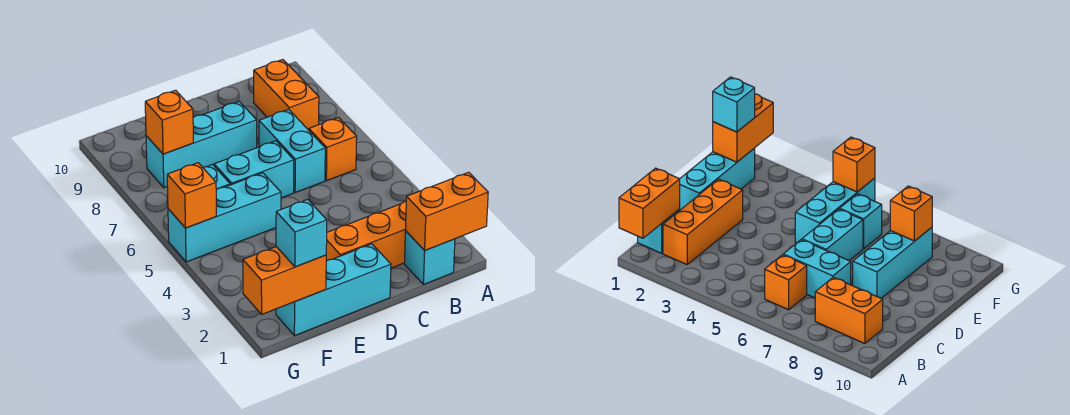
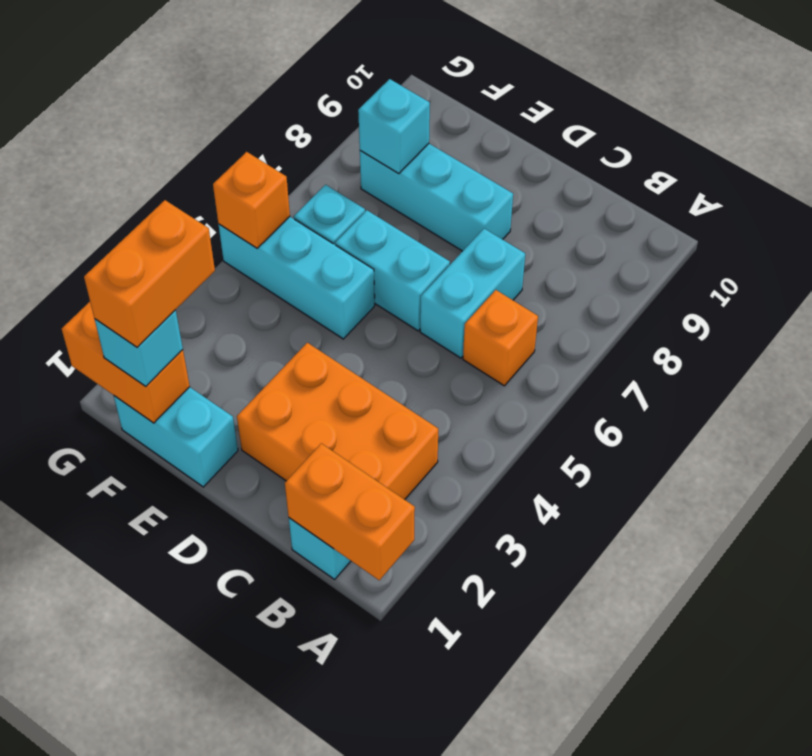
orange 1x3 brick [326,201,406,268] -> orange 2x3 brick [237,343,438,500]
orange 1x2 brick [254,60,319,130] -> orange 1x2 brick moved to [84,200,215,347]
cyan 1x3 brick [276,244,391,336] -> cyan 1x2 brick [114,387,238,487]
orange 1x1 brick [145,90,193,154] -> cyan 1x1 brick [358,79,430,174]

